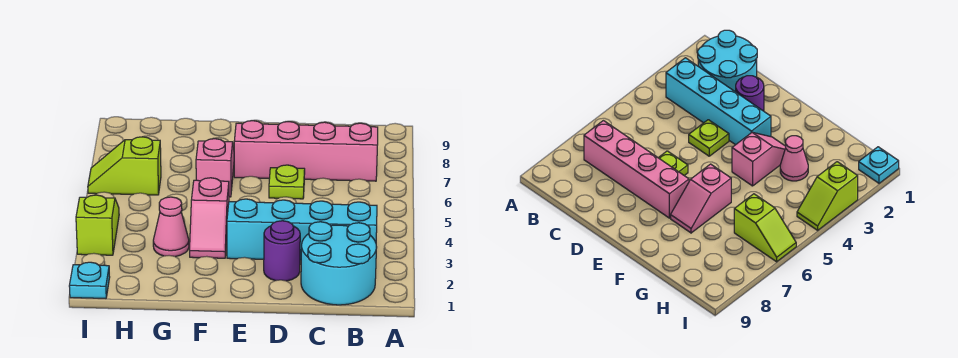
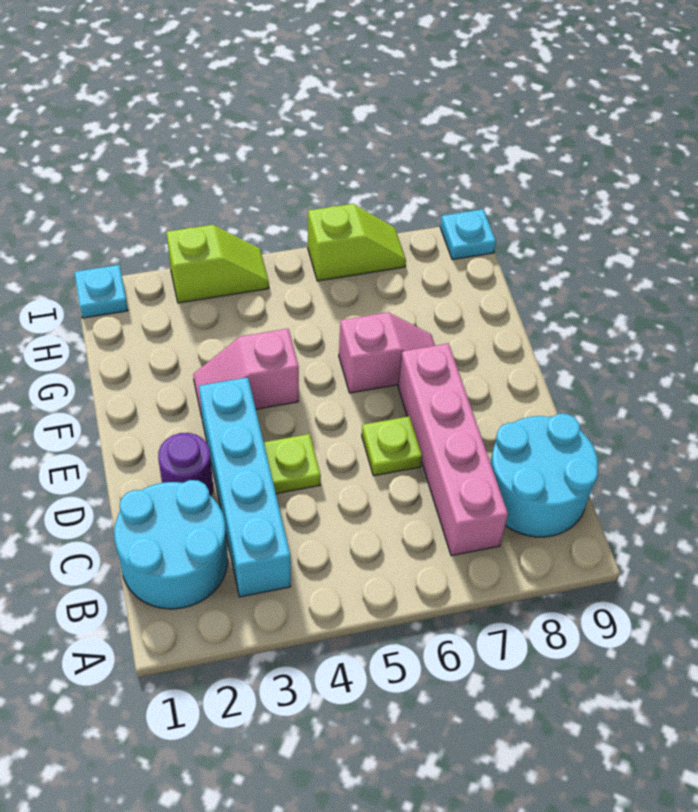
none -> cyan 2x2 round brick [490,414,598,537]
pink 1x1 cone [153,197,189,257] -> none
lime 1x2 slope [88,137,161,195] -> lime 1x2 slope turned to [308,204,406,281]
none -> cyan 1x1 plate [440,209,496,260]

